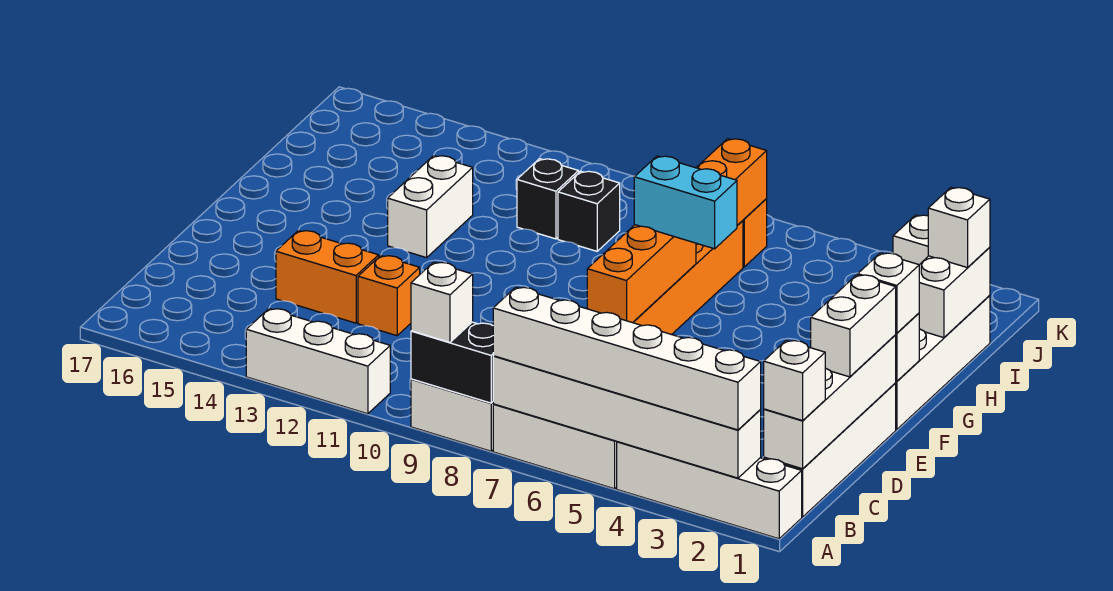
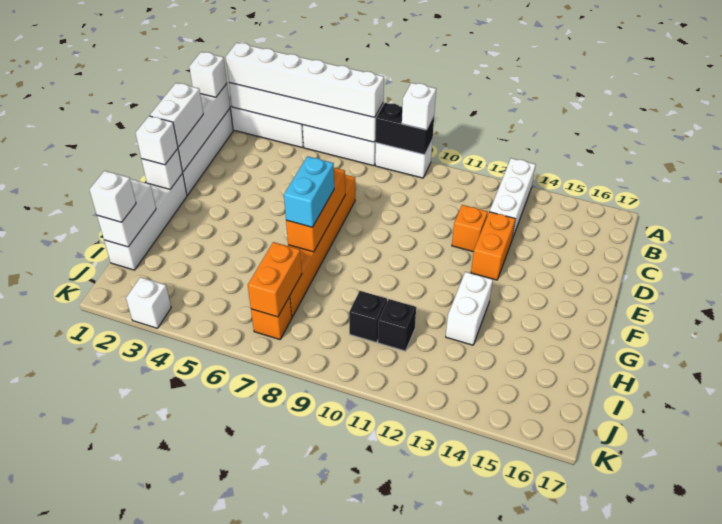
white 1x3 brick [246,309,390,414] -> white 1x3 brick turned to [490,158,536,239]
orange 1x2 brick [276,230,379,323] -> orange 1x2 brick turned to [471,212,515,280]
cyan 1x2 brick [634,156,737,249] -> cyan 1x2 brick turned to [284,156,334,227]

